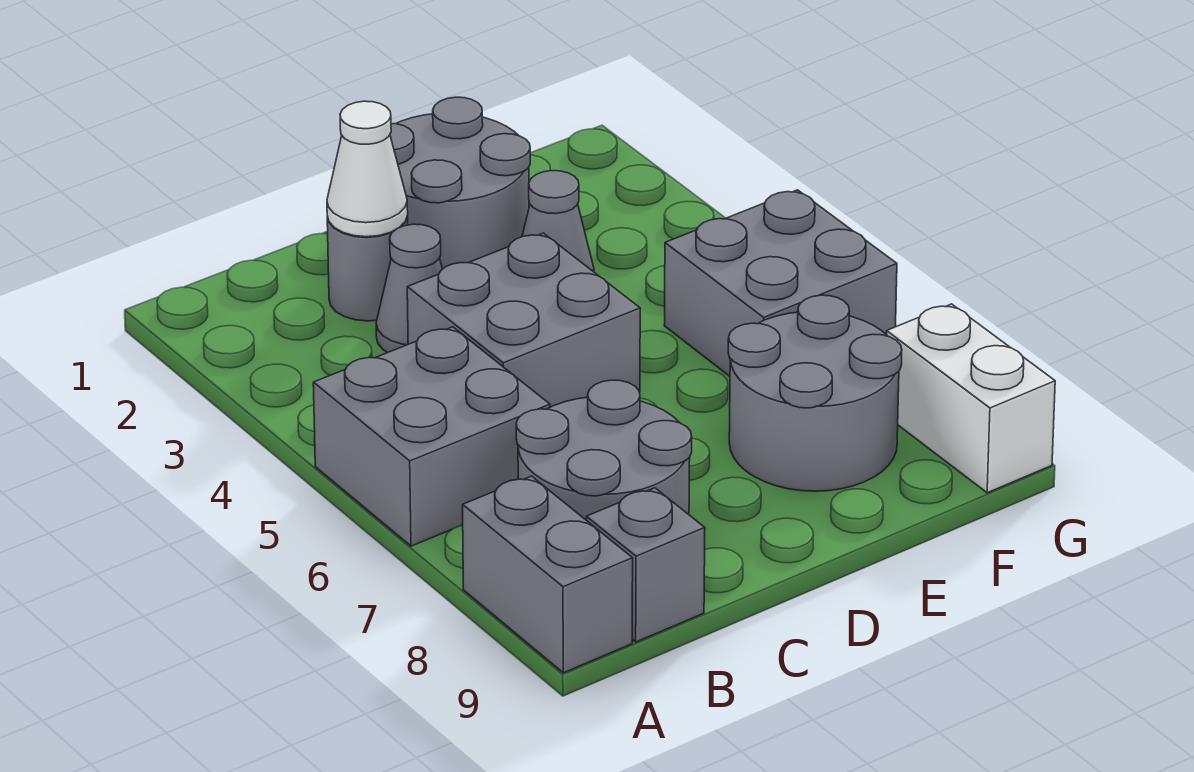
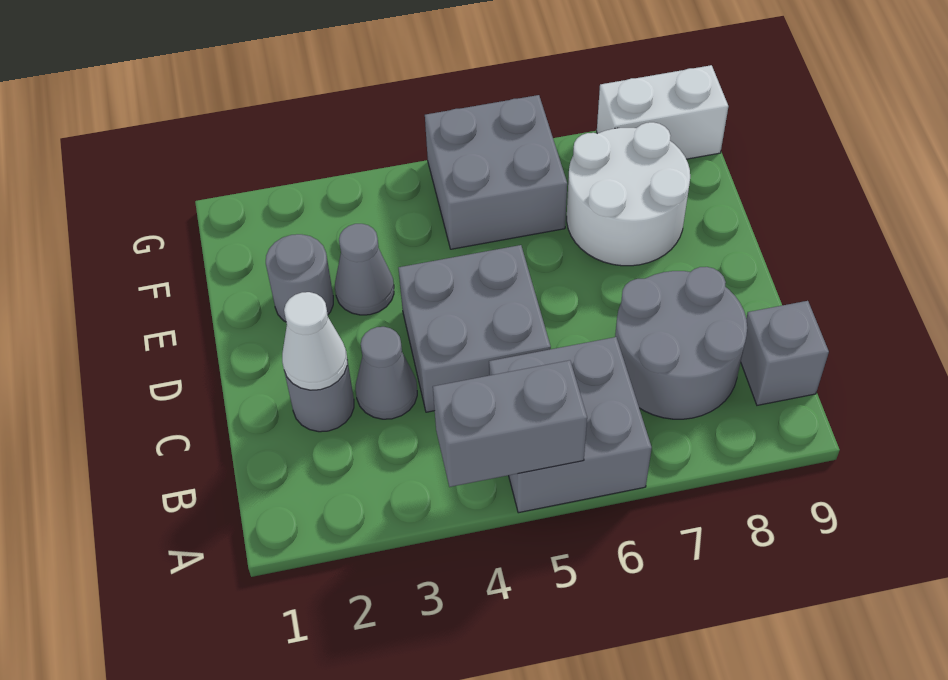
grey 1x2 brick [463,476,633,673] -> grey 1x2 brick moved to [433,360,587,487]
grey 2x2 round brick [390,97,530,269] -> grey 1x1 round brick [266,234,333,322]
grey 2x2 round brick [728,295,902,491] -> white 2x2 round brick [567,122,690,266]

